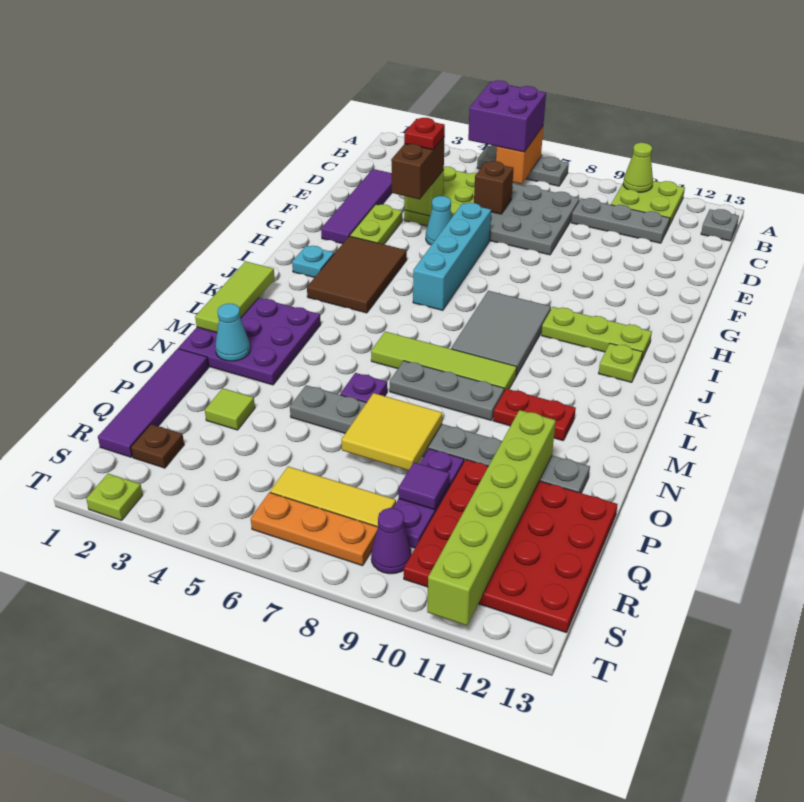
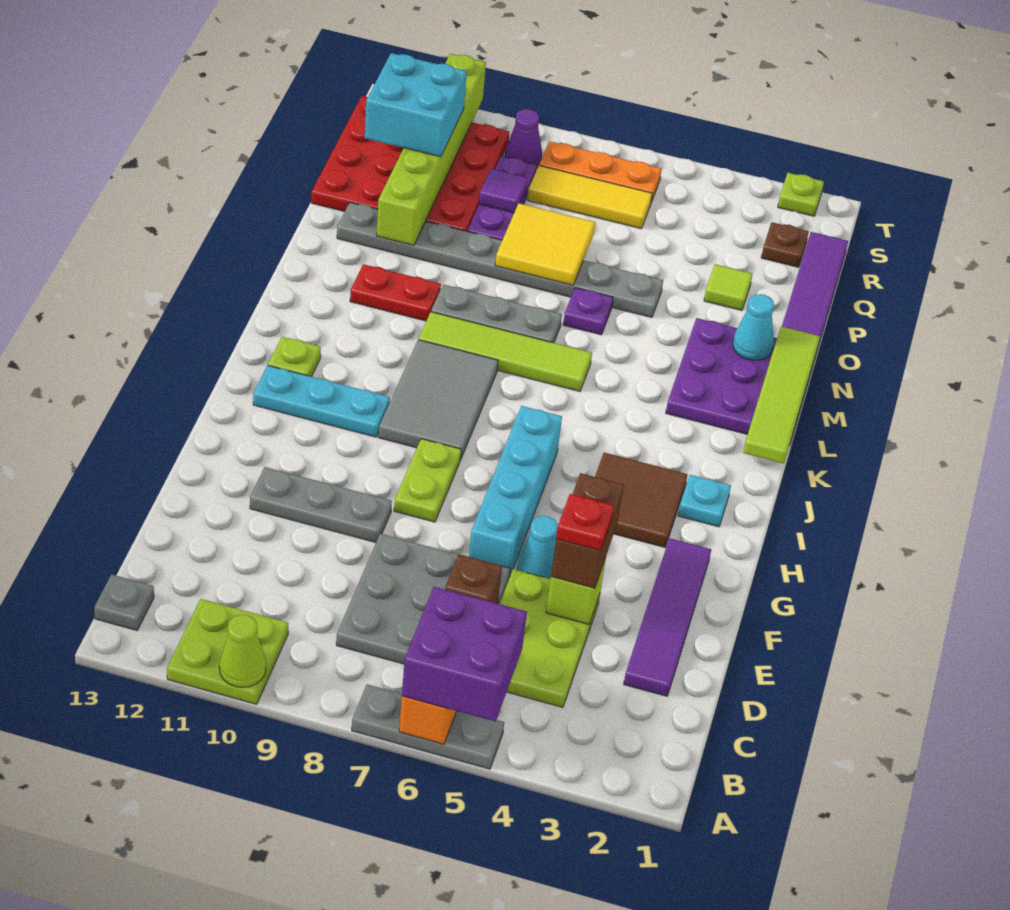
grey 1x3 plate [571,198,670,243] -> grey 1x3 plate moved to [250,467,392,542]
lime 1x2 plate [350,204,402,244] -> lime 1x2 plate moved to [394,439,461,522]
brown 2x3 tile [307,236,407,313] -> brown 2x2 tile [595,453,688,547]
lime 1x3 plate [541,307,652,361] -> cyan 1x3 plate [253,365,390,437]
lime 1x3 tile [195,261,275,333] -> lime 1x4 tile [743,326,820,464]
none -> cyan 2x2 brick [365,53,467,157]

